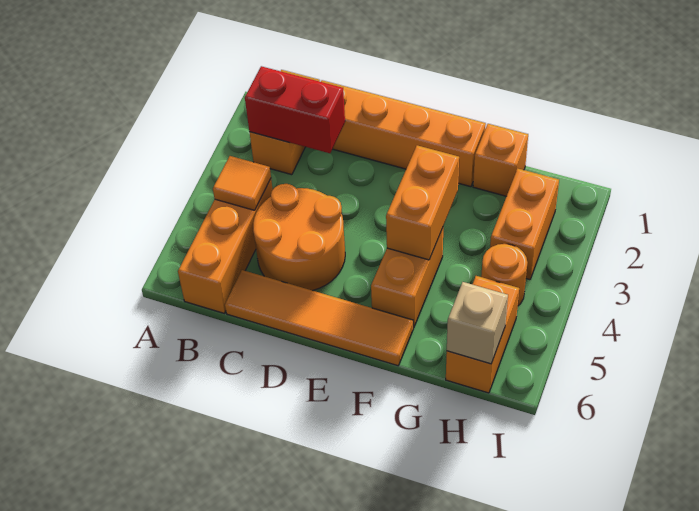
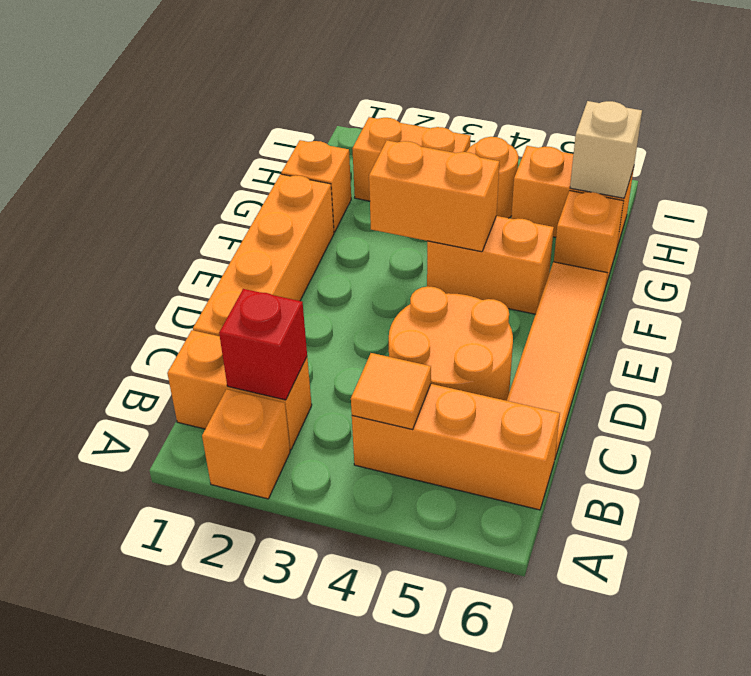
none -> orange 1x1 brick [202,389,290,499]
red 1x2 brick [245,66,345,153] -> red 1x1 brick [219,289,307,400]
none -> orange 1x1 brick [554,191,623,284]

